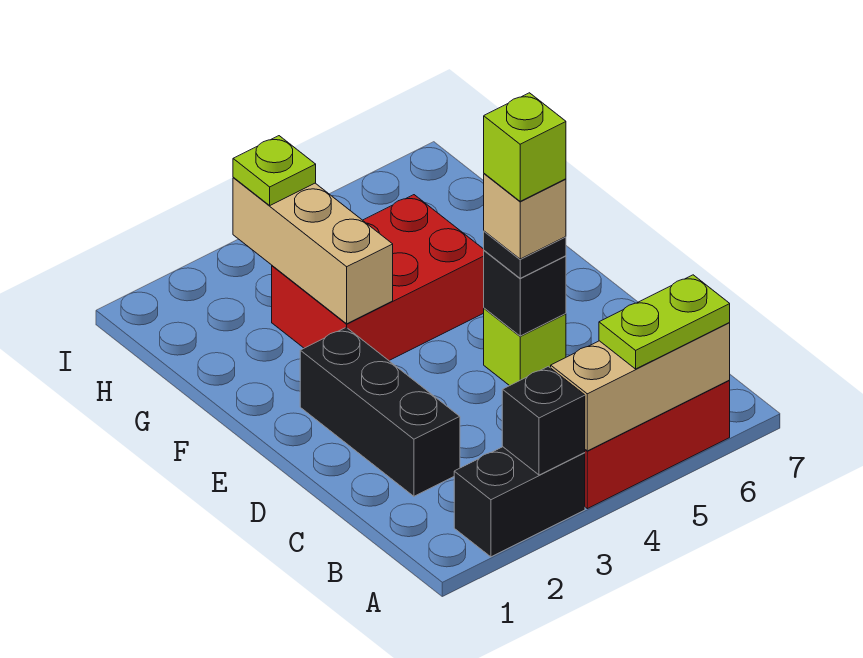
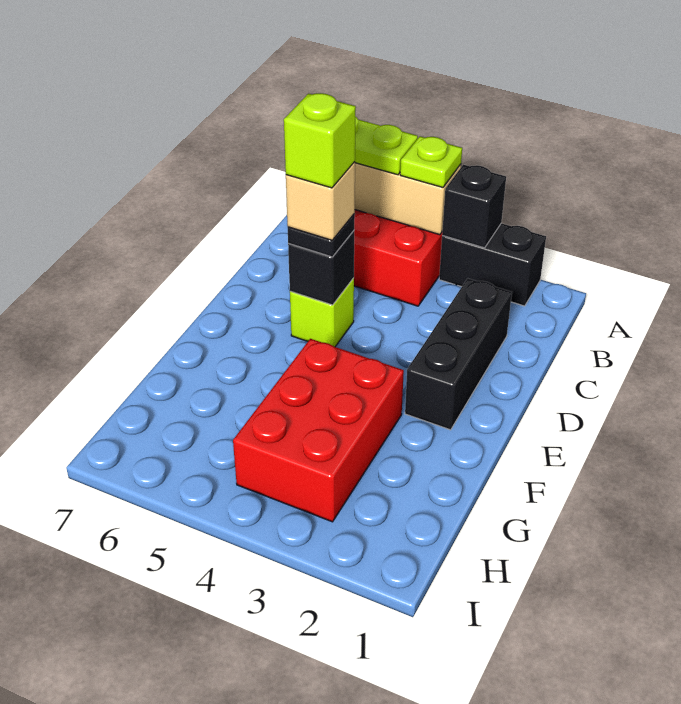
red 2x3 brick [272,195,484,360] -> red 2x3 brick turned to [233,339,404,522]
tan 1x3 brick [233,177,393,324] -> none
lime 1x1 plate [233,136,316,205] -> lime 1x1 plate moved to [400,136,462,187]

